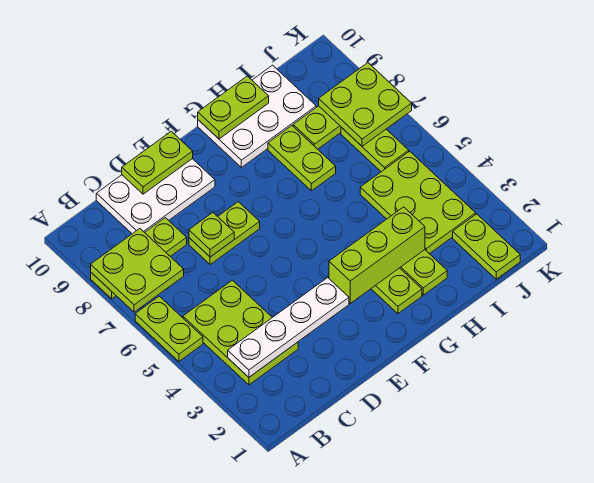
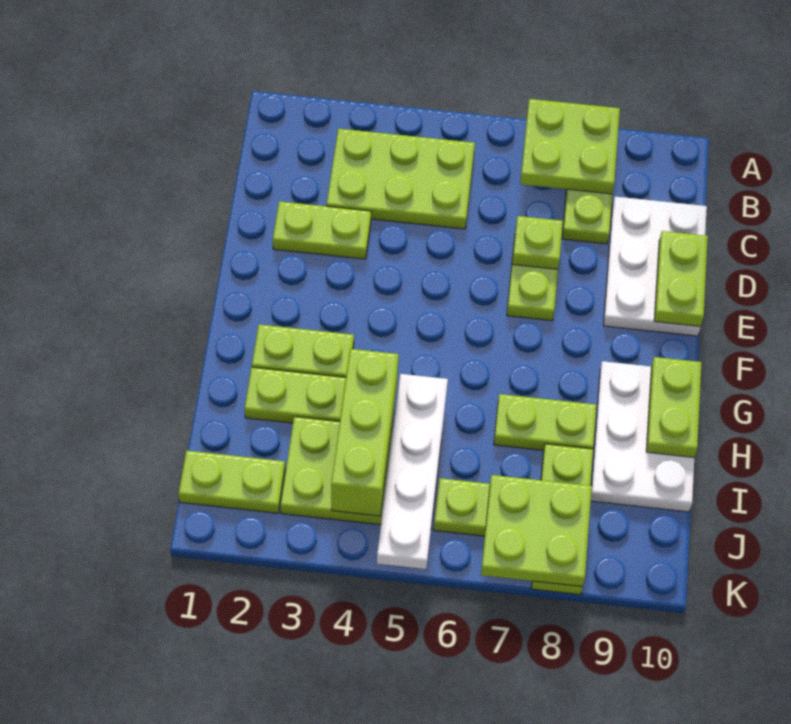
lime 1x2 plate [135,296,203,361] -> lime 1x2 plate moved to [273,201,371,259]
white 1x4 plate [228,278,349,377] -> white 1x4 plate moved to [377,374,448,569]
lime 1x3 brick [329,207,425,303] -> lime 1x3 brick moved to [331,349,399,516]

